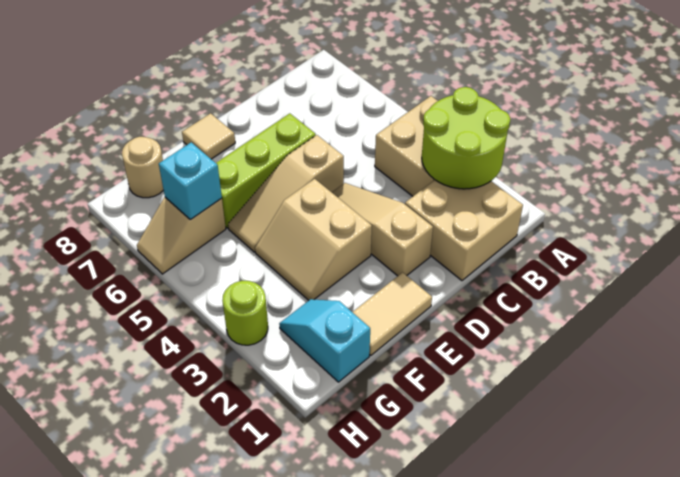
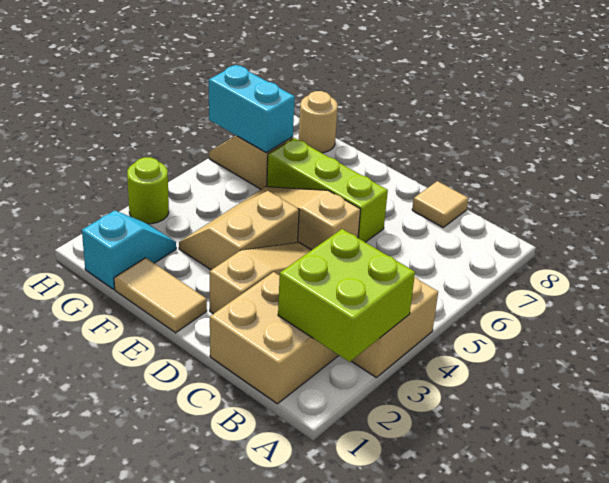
lime 2x2 round brick [422,87,510,189] -> lime 2x2 brick [278,229,415,362]
tan 1x1 tile [182,113,235,159] -> tan 1x1 tile moved to [412,181,468,227]
cyan 1x1 brick [159,142,222,219] -> cyan 1x2 brick [209,65,295,153]

